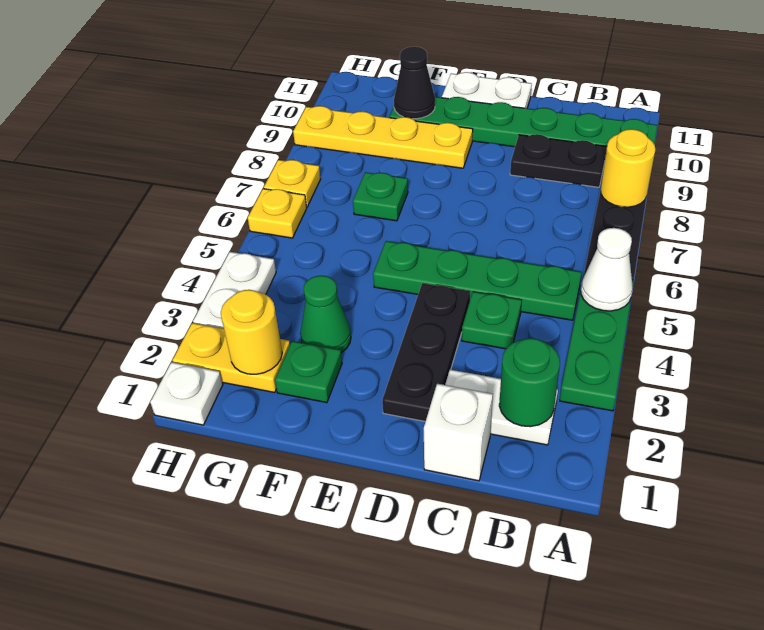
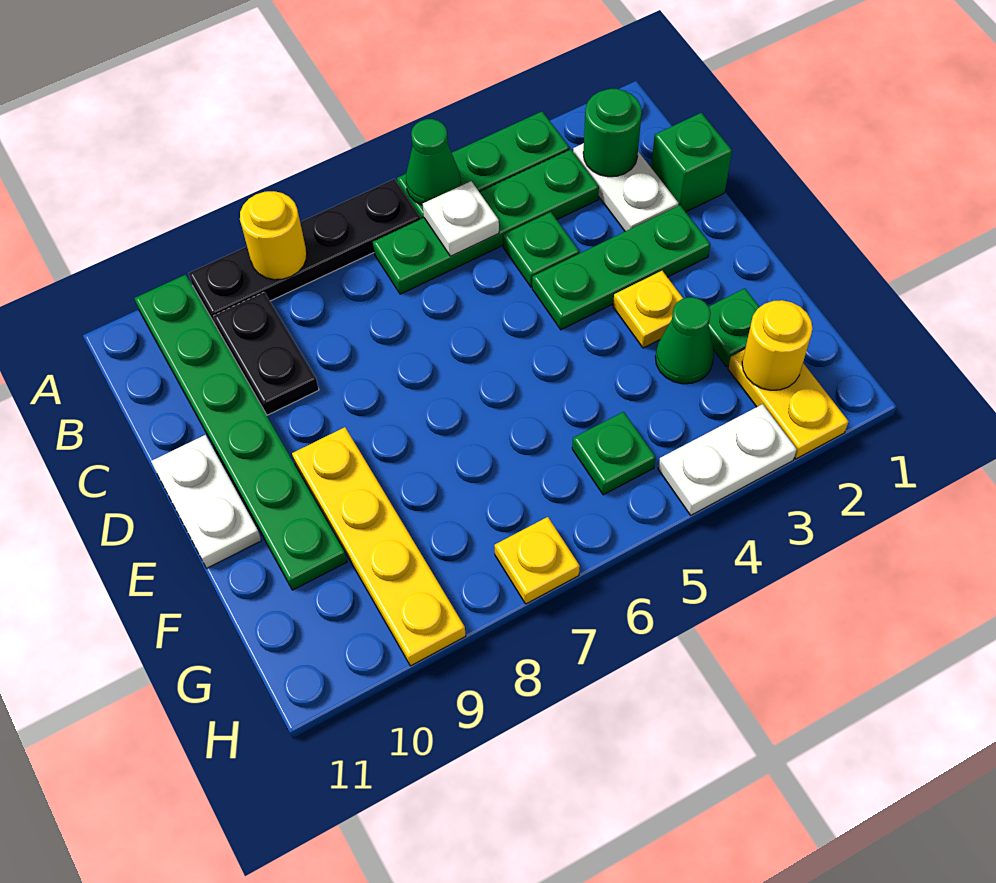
white 1x1 cone [581,228,633,311] -> green 1x1 cone [406,119,461,205]
green 1x4 plate [373,241,582,320] -> green 1x4 plate turned to [373,149,599,294]
white 1x1 brick [424,384,493,481] -> green 1x1 brick [651,113,732,212]
black 1x3 plate [382,283,470,422] -> green 1x3 plate [532,205,710,330]
green 1x1 plate [353,172,408,221] -> green 1x1 plate moved to [572,412,656,495]
black 1x1 cone [394,47,435,119] -> none
white 1x1 plate [150,362,223,425] -> white 1x1 plate moved to [423,181,499,256]
yellow 1x1 plate [248,189,307,238] -> yellow 1x1 plate moved to [613,271,683,348]

